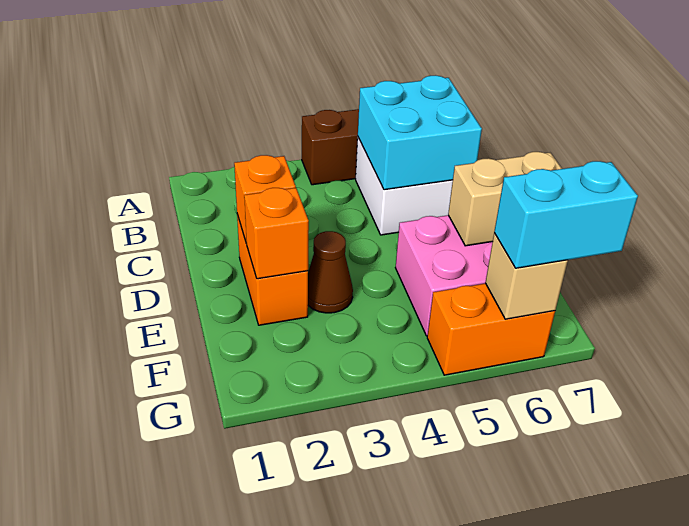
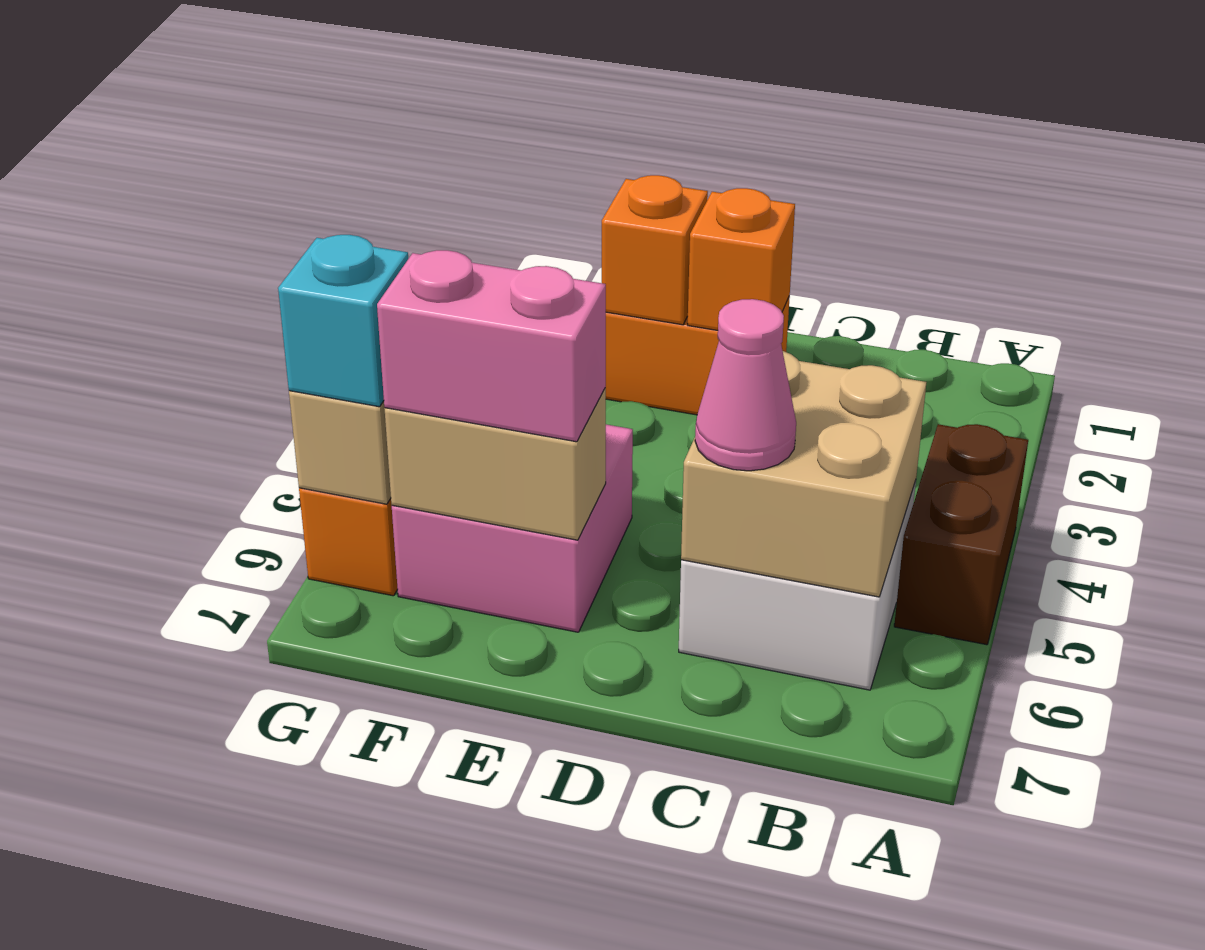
cyan 2x2 brick [358,75,482,190] -> tan 2x2 brick [681,351,926,597]
none -> pink 1x1 cone [695,299,796,471]
brown 1x1 cone [308,231,353,313] -> none
tan 1x2 brick [448,152,562,246] -> tan 1x2 brick turned to [385,388,606,540]
none -> pink 1x2 brick [377,250,606,442]
cyan 1x2 brick [494,161,638,268] -> cyan 1x1 brick [278,235,408,407]

